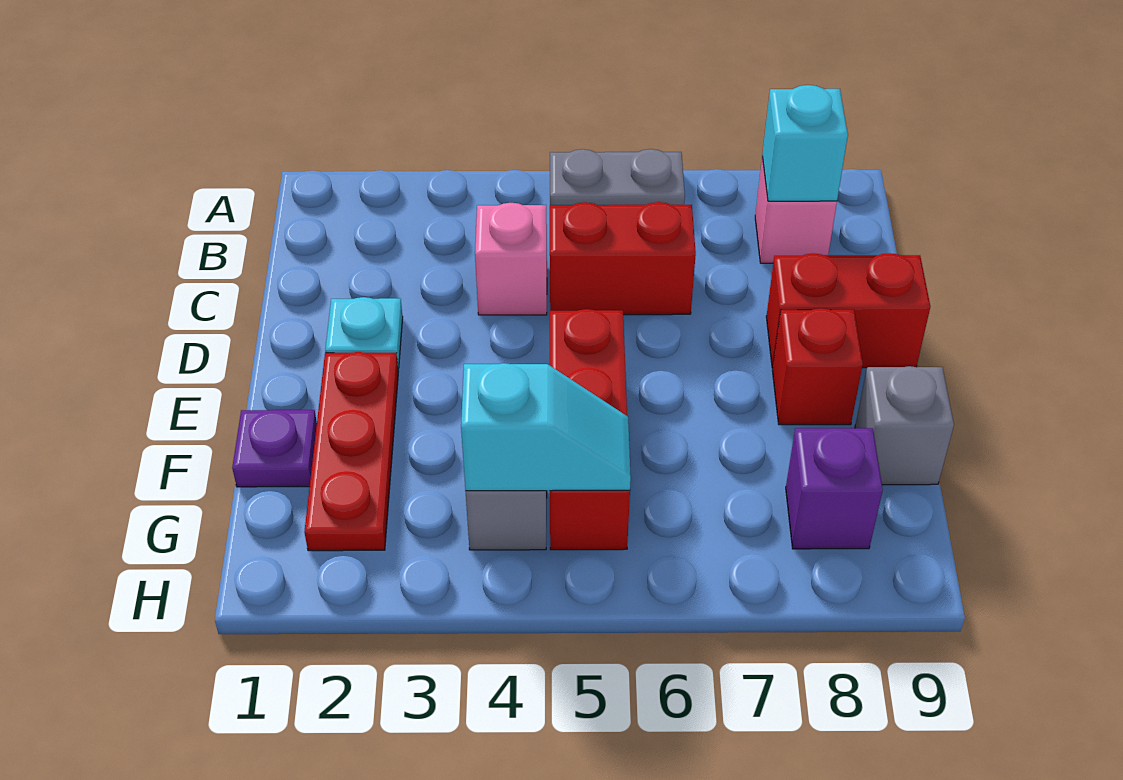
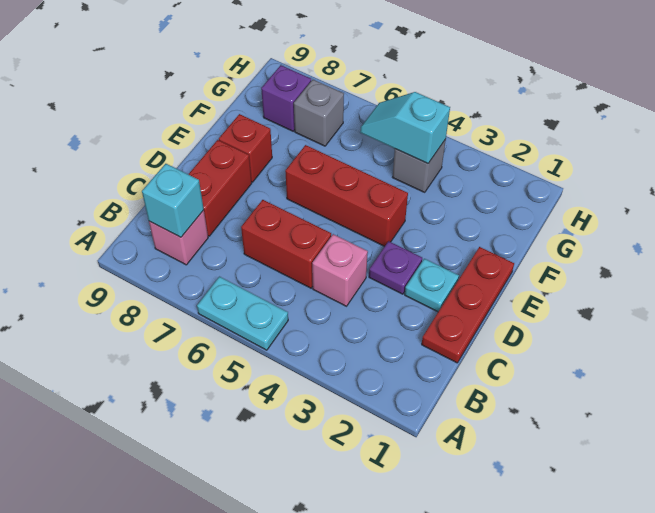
grey 1x2 plate [550,149,685,205] -> cyan 1x2 plate [197,277,288,350]
red 1x2 brick [766,253,930,368] -> red 1x2 brick turned to [188,140,252,236]
red 1x3 plate [304,352,398,551] -> red 1x3 plate moved to [422,247,514,363]
red 1x3 brick [550,309,630,550] -> red 1x3 brick turned to [285,145,408,246]
purple 1x1 plate [232,410,317,487] -> purple 1x1 plate moved to [369,241,422,294]
grey 1x1 brick [855,366,954,485] -> grey 1x1 brick moved to [294,80,344,146]

